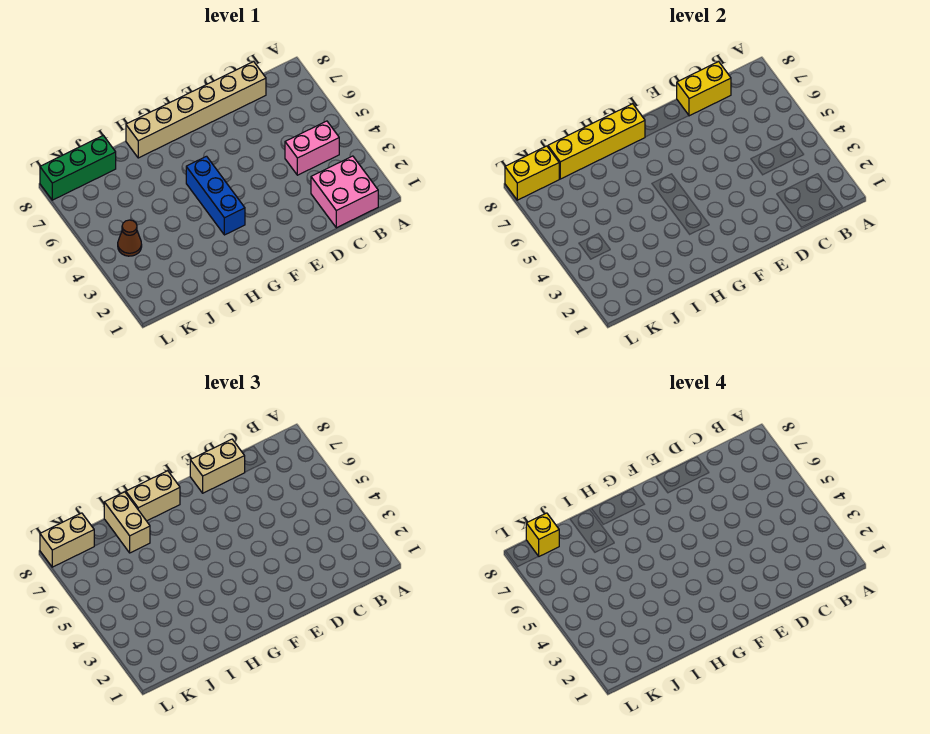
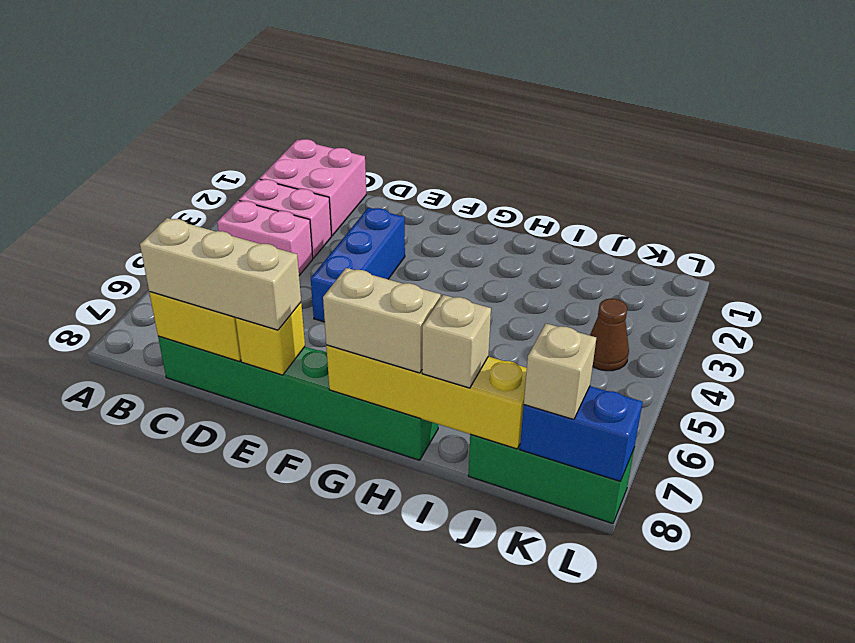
none -> pink 1x2 brick [239,179,332,258]
tan 1x6 brick [126,62,266,158] -> green 1x6 brick [158,336,438,460]
tan 1x2 brick [190,439,245,493] -> tan 1x3 brick [140,218,301,330]
blue 1x3 brick [186,156,245,235] -> blue 1x3 brick moved to [311,208,405,322]
tan 1x2 brick [104,492,150,553] -> tan 1x1 brick [422,295,491,388]
yellow 1x2 brick [505,146,559,200] -> blue 1x2 brick [520,386,643,482]
tan 1x2 brick [40,513,94,567] -> tan 1x1 brick [524,323,596,420]
yellow 1x1 brick [526,513,559,556] -> yellow 1x1 brick moved to [236,302,305,375]

